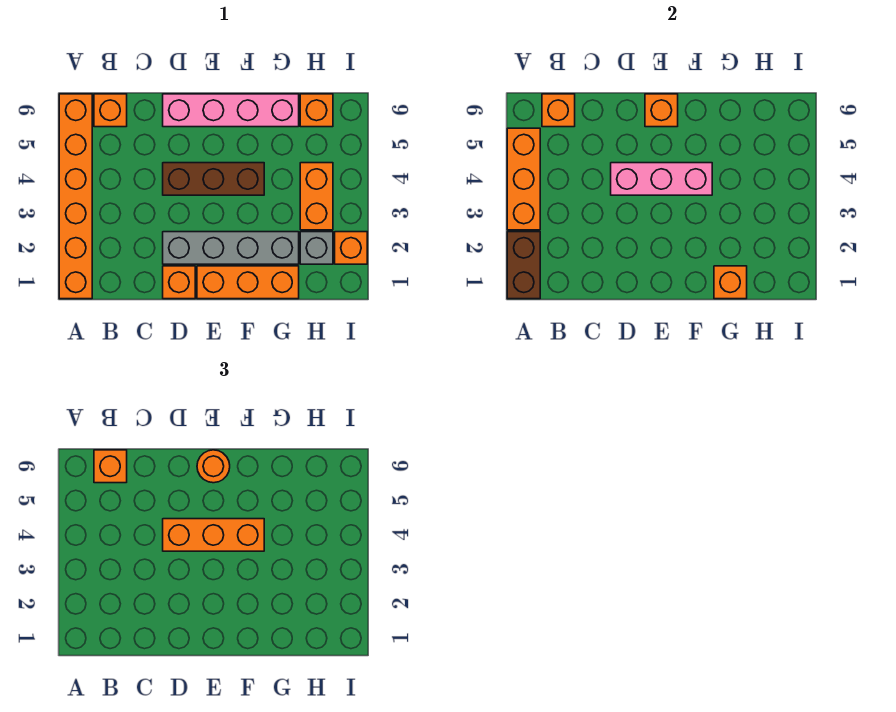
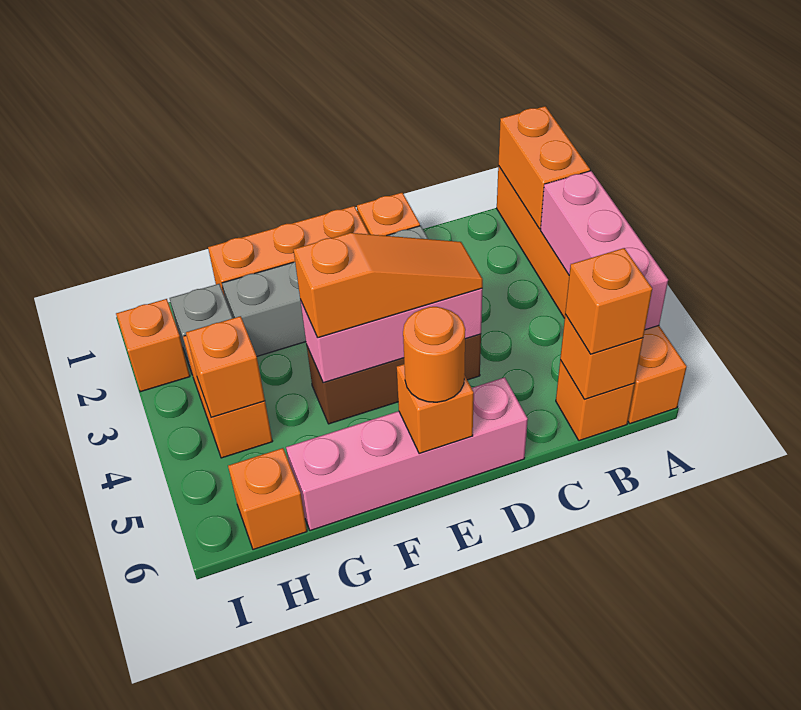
brown 1x2 brick [507,232,540,299] -> orange 1x2 brick [498,106,590,229]
orange 1x3 brick [507,128,540,230] -> pink 1x3 brick [540,171,668,330]
orange 1x3 brick [163,519,264,551] -> orange 1x3 slope [293,233,483,338]
orange 1x1 brick [714,266,747,299] -> orange 1x1 brick moved to [186,316,265,418]

